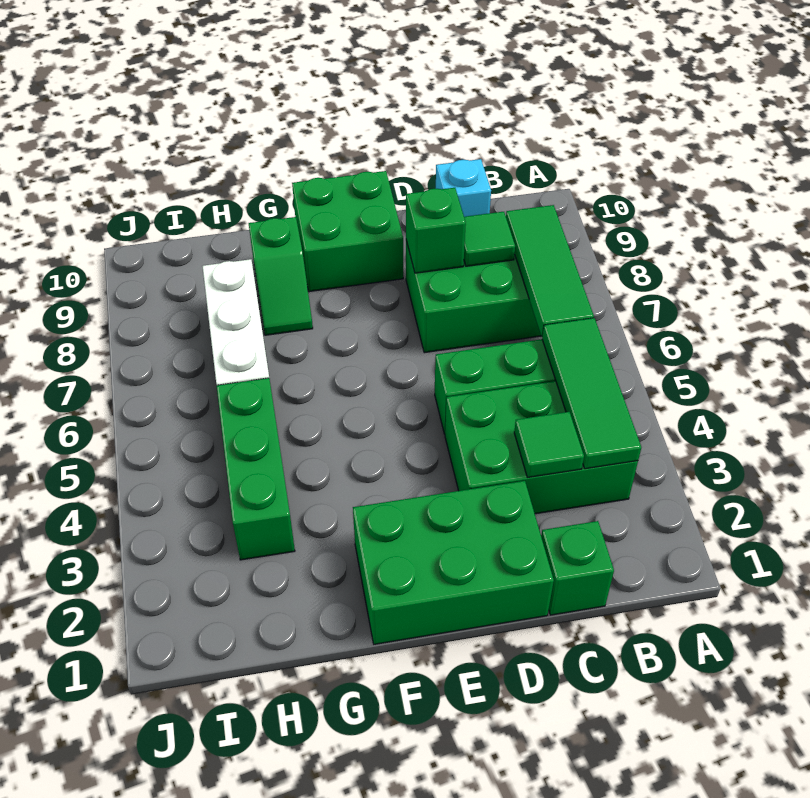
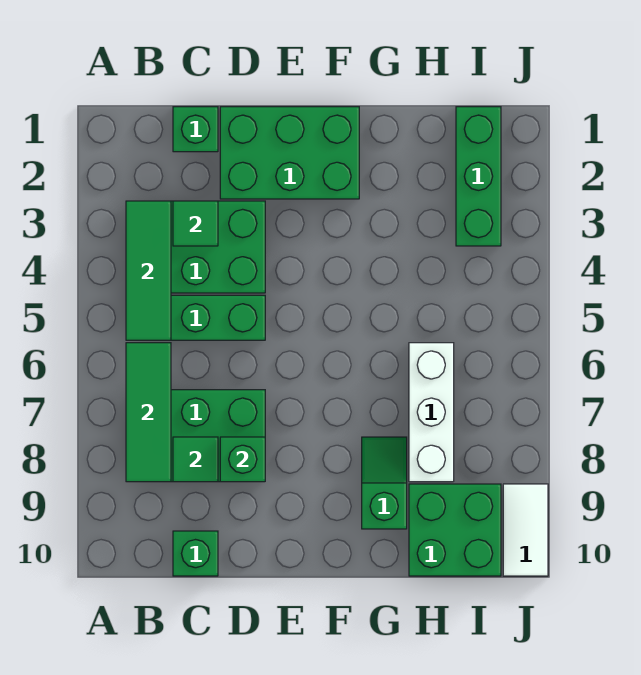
cyan 1x1 brick [436,159,491,217] -> green 1x1 brick [173,531,218,576]
green 2x2 brick [292,171,403,292] -> green 2x2 brick moved to [409,484,501,576]
green 1x3 brick [217,378,295,560] -> green 1x3 brick moved to [456,107,501,246]
none -> white 1x2 tile [503,484,548,576]

